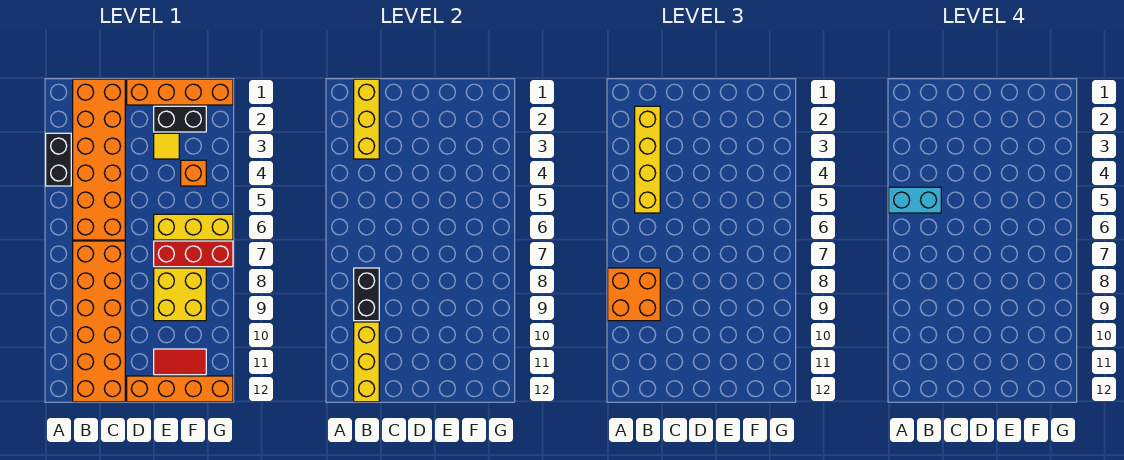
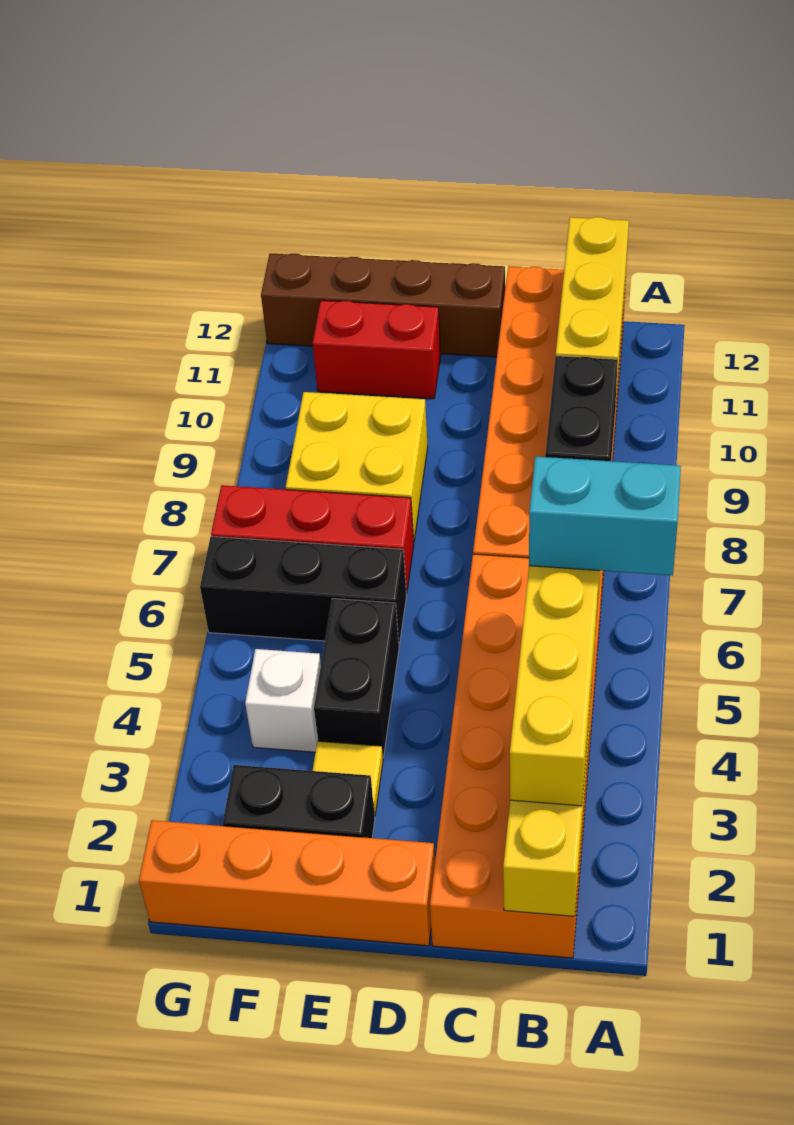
black 1x2 brick [46,133,71,186] -> black 1x2 brick moved to [314,599,399,757]
orange 2x2 brick [608,268,660,321] -> none
orange 1x4 brick [127,376,233,402] -> brown 1x4 brick [261,253,505,357]
yellow 1x3 brick [154,214,233,240] -> black 1x3 brick [200,537,406,645]
red 1x2 tile [154,349,206,375] -> red 1x2 brick [312,300,441,399]
orange 1x1 brick [181,160,206,186] -> white 1x1 brick [245,649,321,752]

